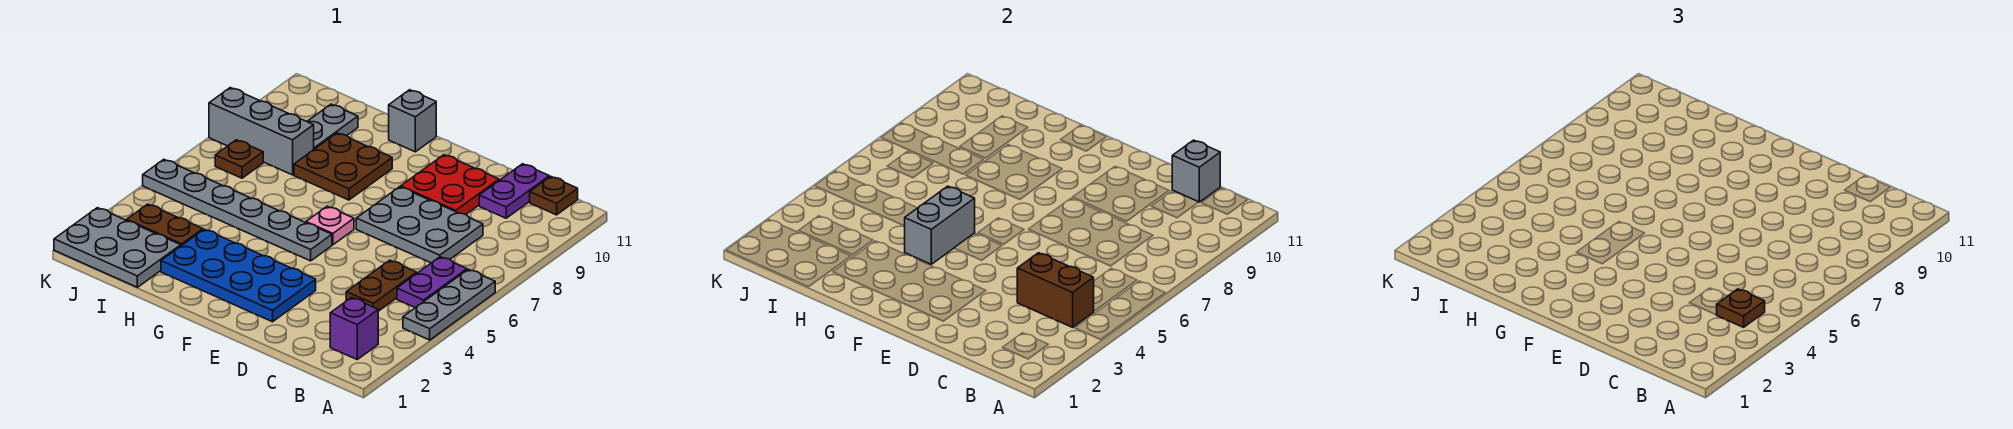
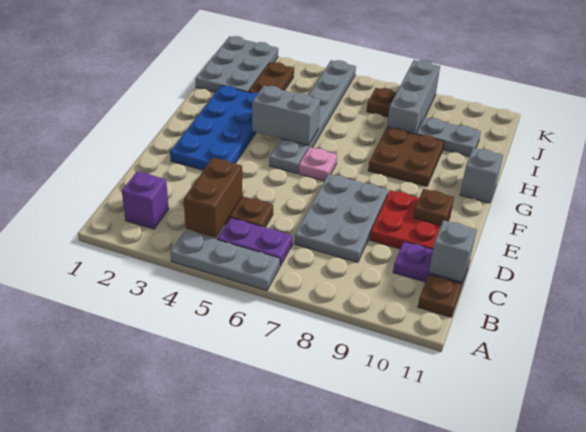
brown 1x1 plate [1717,289,1765,327] -> brown 1x1 plate moved to [413,189,454,225]

